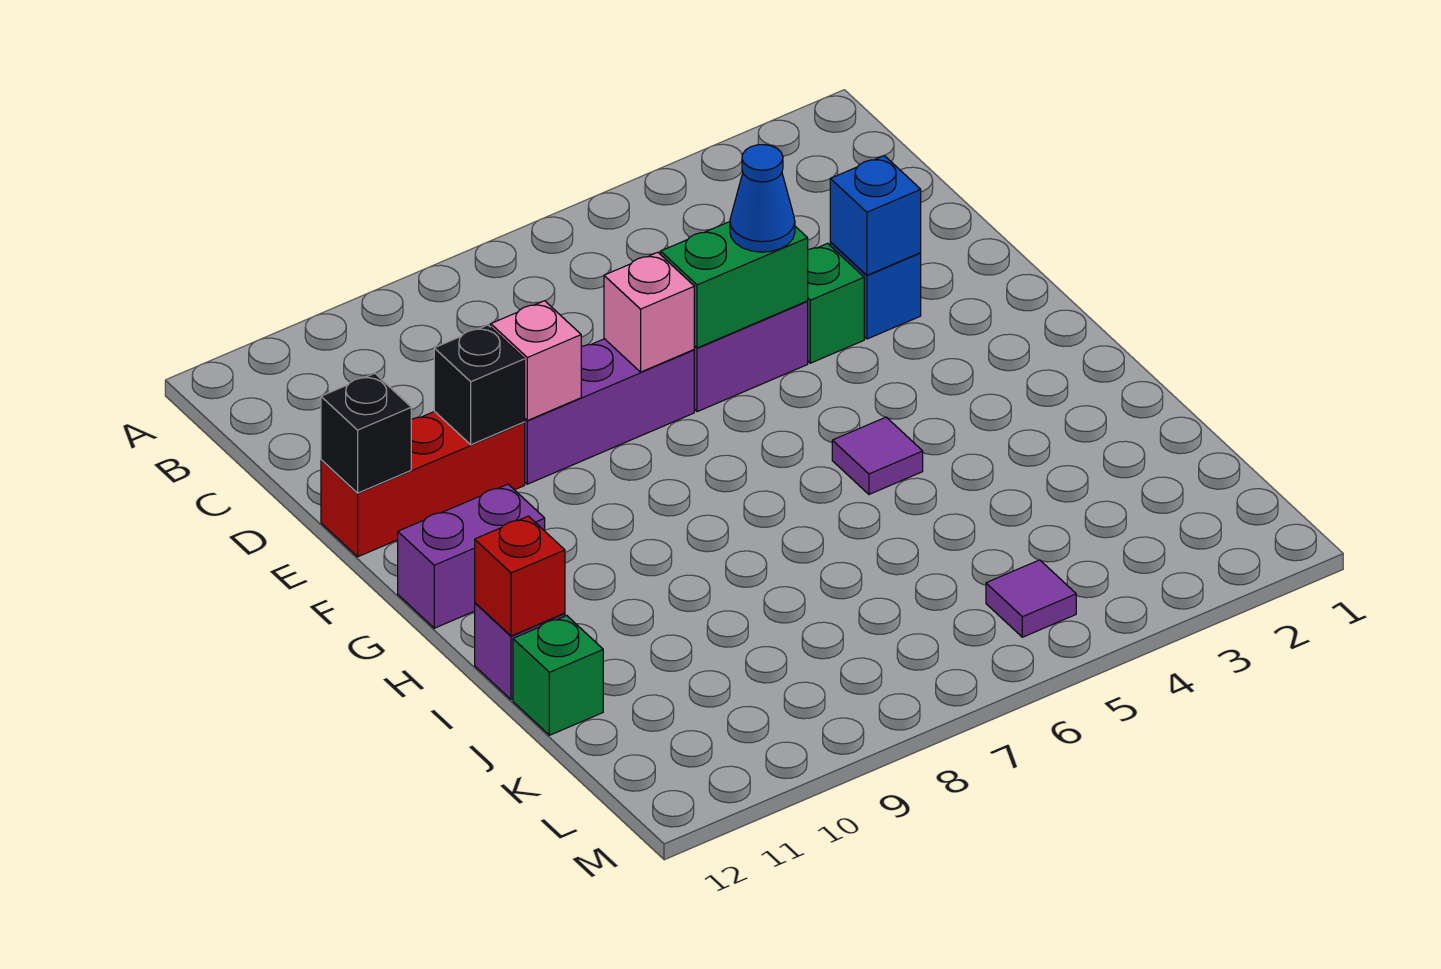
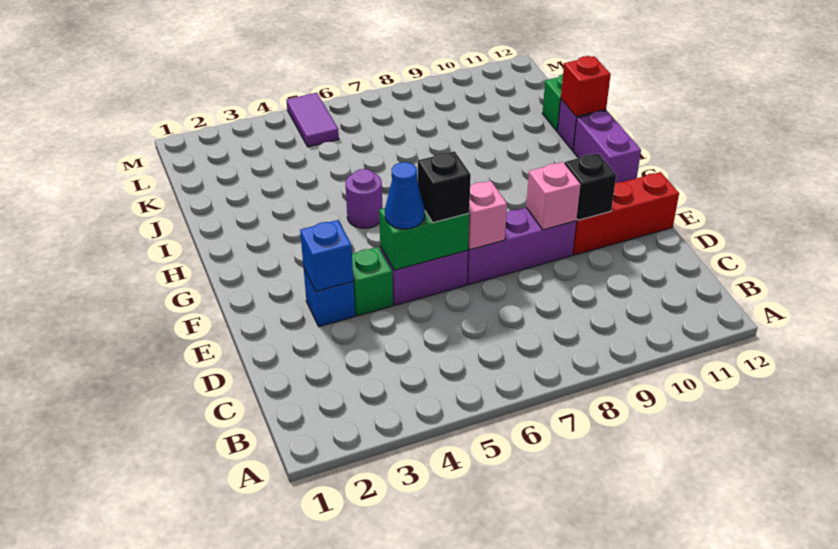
black 1x1 brick [321,373,411,493] -> black 1x1 brick moved to [417,151,471,223]
purple 1x2 brick [398,484,545,628] -> purple 1x2 brick turned to [573,111,641,183]
purple 1x1 tile [832,417,923,494] -> purple 1x1 round brick [346,169,382,228]
purple 1x1 tile [986,560,1076,637] -> purple 1x2 tile [286,93,339,147]

